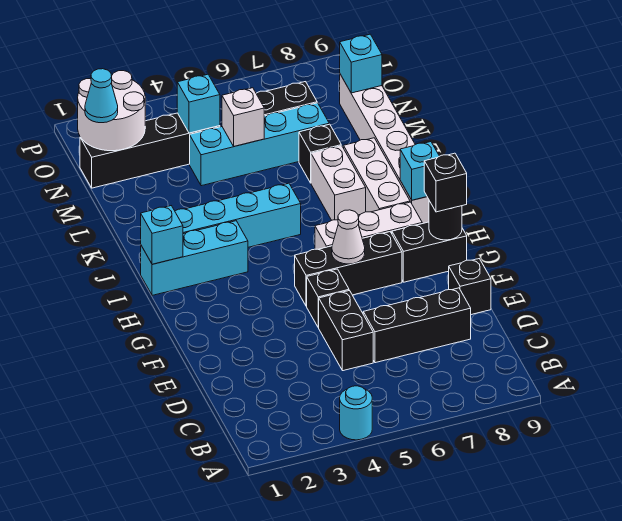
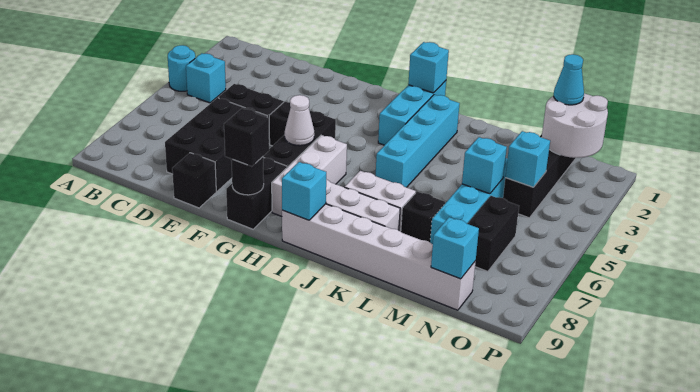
none -> cyan 1x1 brick [186,53,226,103]
black 1x3 brick [363,288,471,363] -> black 2x3 brick [165,98,267,191]
white 1x1 brick [222,88,264,146] -> cyan 1x1 brick [462,137,507,194]

